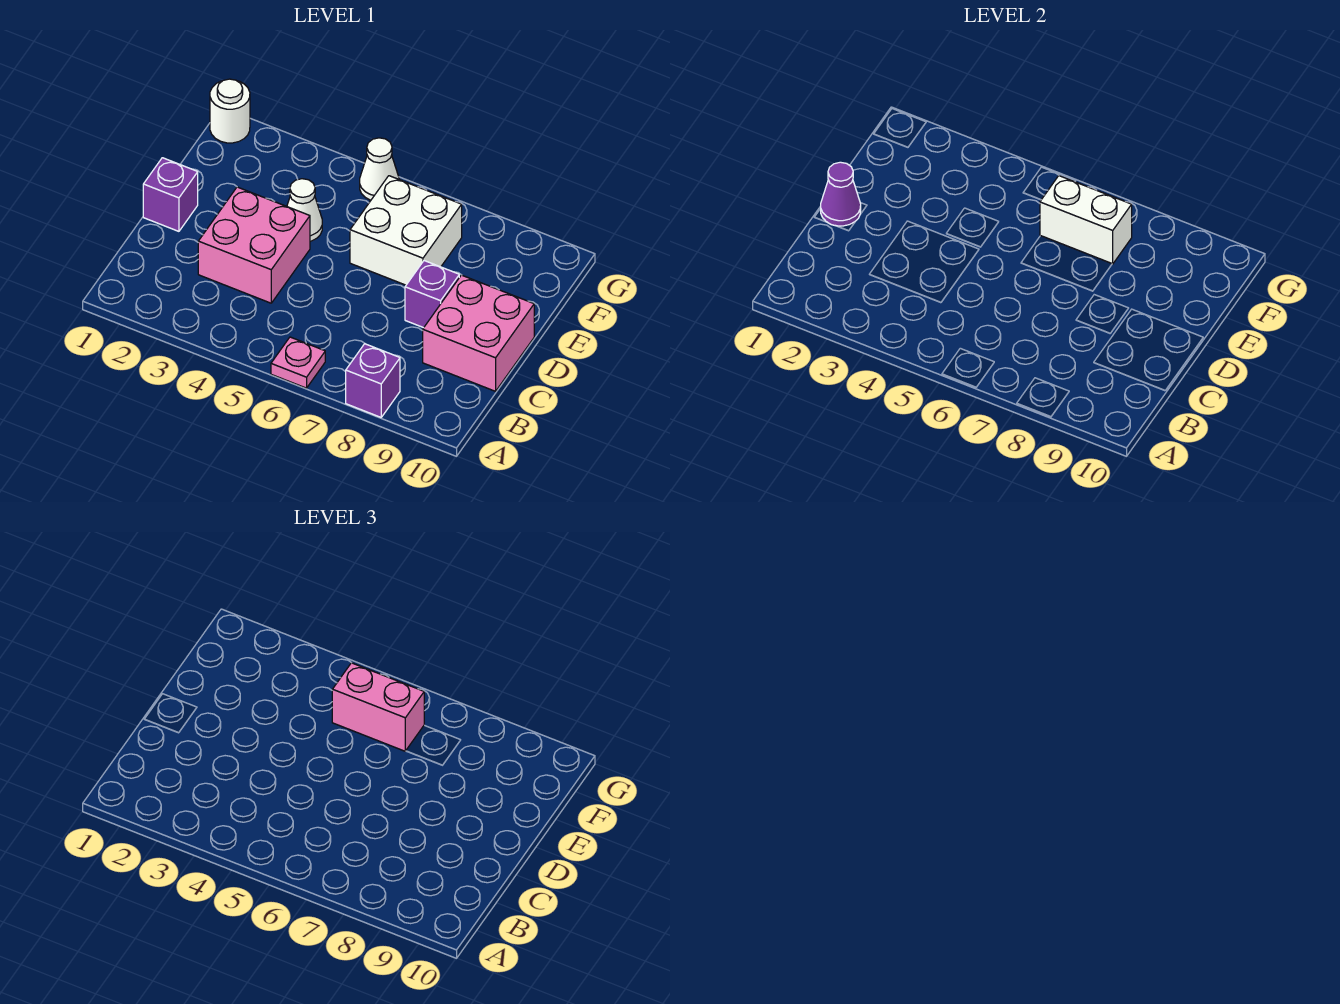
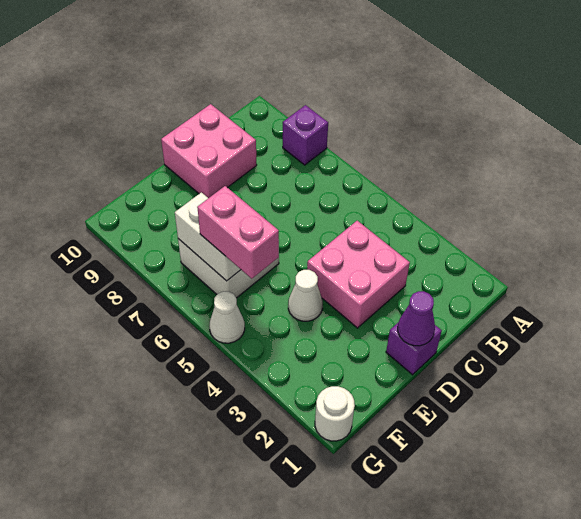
pink 1x1 plate [271,337,325,388] -> none
purple 1x1 brick [405,261,459,328] -> none

